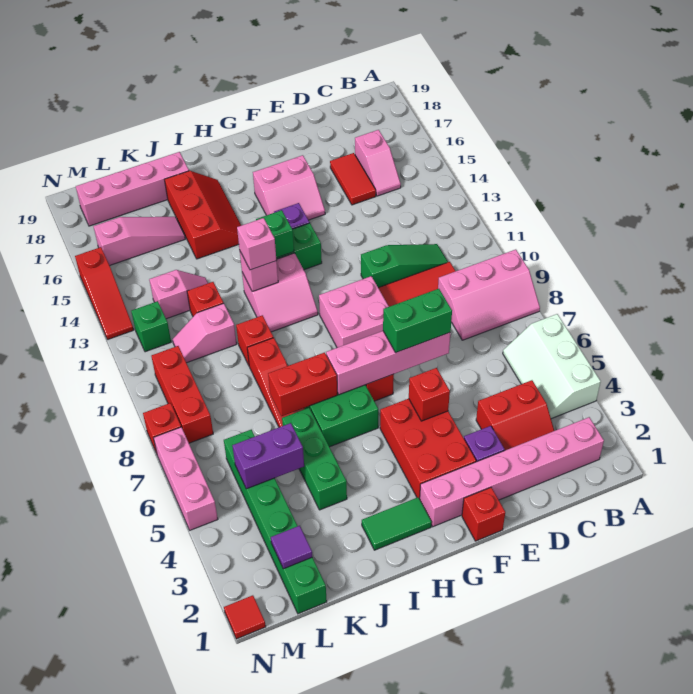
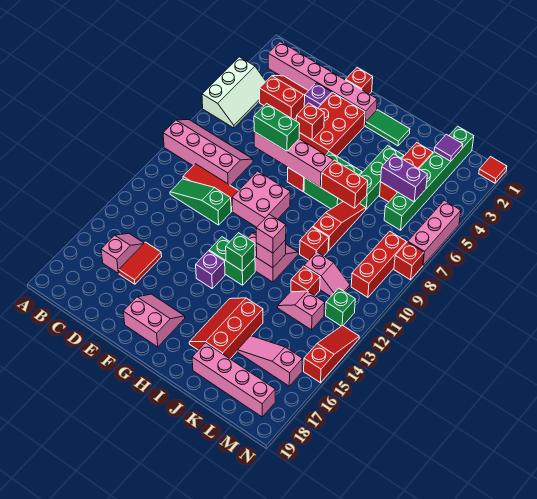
pink 2x3 slope [438,250,540,340] -> pink 2x4 slope [163,120,253,185]
pink 2x2 slope [253,155,325,220] -> pink 2x2 slope moved to [123,294,185,347]
none -> red 1x3 brick [380,143,433,202]

